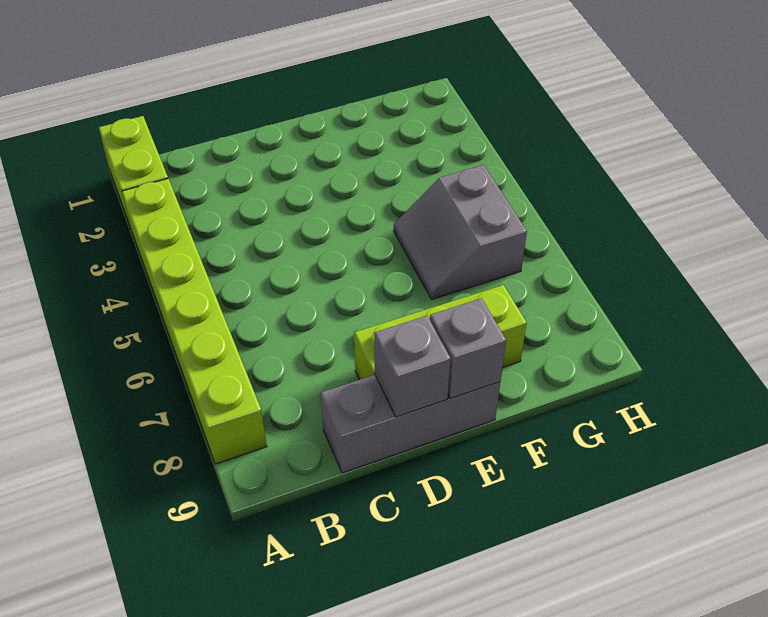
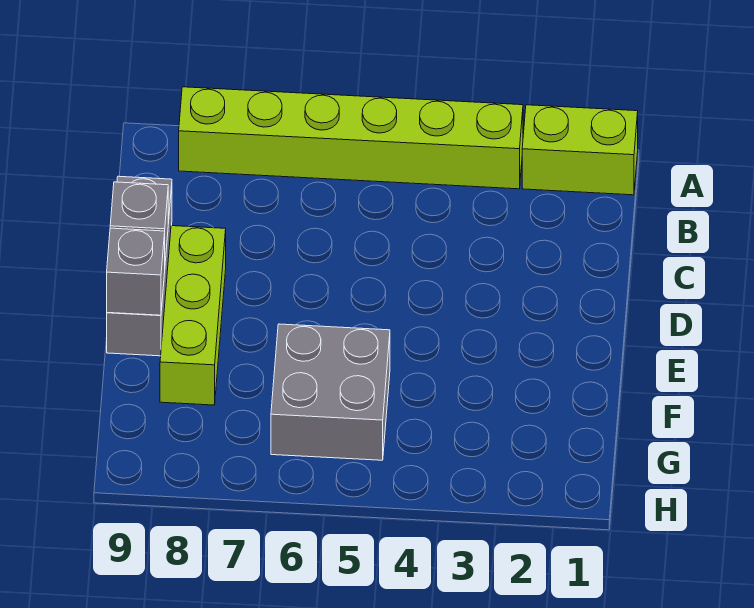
grey 2x2 slope [394,165,527,299] -> grey 2x2 brick [271,324,390,460]

